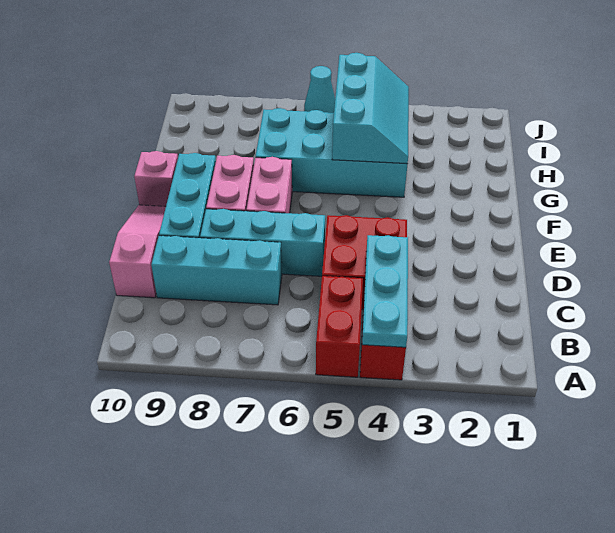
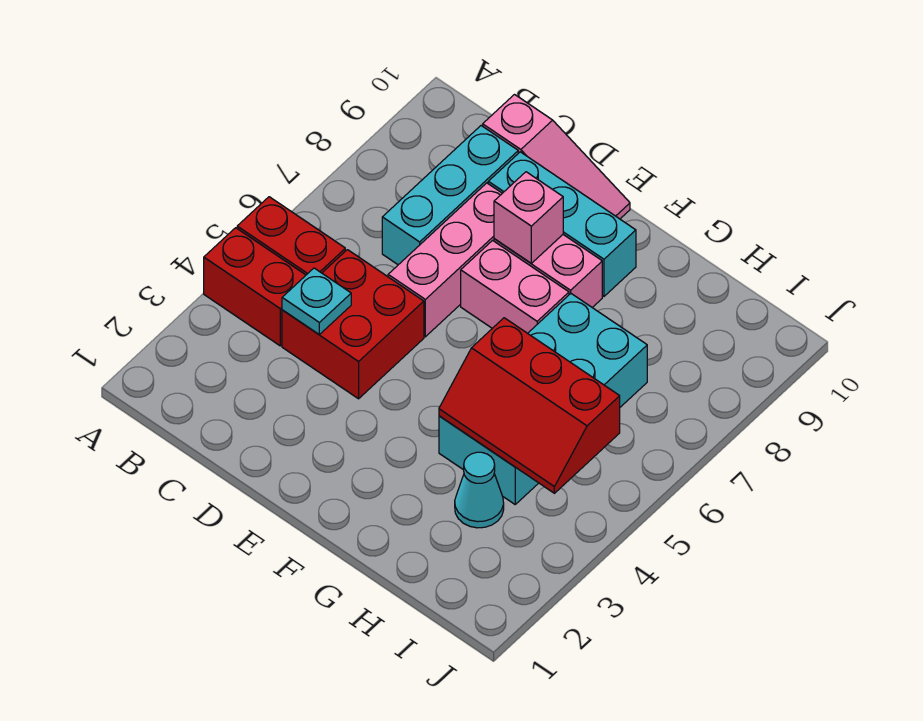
cyan 1x3 plate [362,235,408,347] -> cyan 1x1 plate [282,268,351,334]
cyan 1x3 brick [200,209,325,276] -> pink 1x3 brick [388,183,502,337]
pink 1x1 brick [134,151,178,206] -> pink 1x1 brick moved to [494,172,563,263]
cyan 2x3 slope [332,53,409,164] -> red 2x3 slope [439,318,620,493]
cyan 1x1 cone [304,66,335,113] -> cyan 1x1 cone moved to [455,452,504,528]

